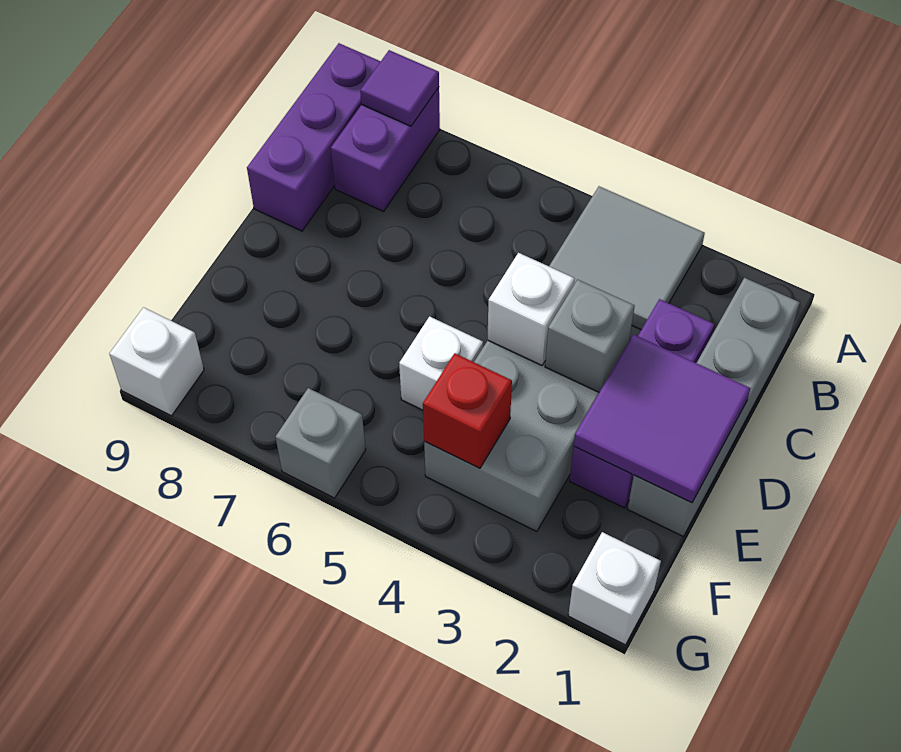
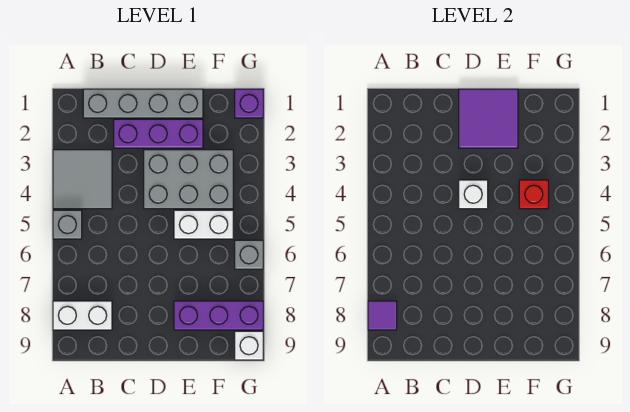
purple 1x2 brick [331,87,440,211] -> white 1x2 brick [53,301,112,330]
purple 1x3 brick [247,43,381,231] -> purple 1x3 brick moved to [174,301,263,330]
grey 1x1 brick [545,280,635,392] -> grey 1x1 brick moved to [53,210,82,239]
white 1x1 brick [399,316,483,410] -> white 1x2 brick [174,210,233,239]
white 1x1 brick [568,532,661,645] -> purple 1x1 brick [235,89,263,118]

